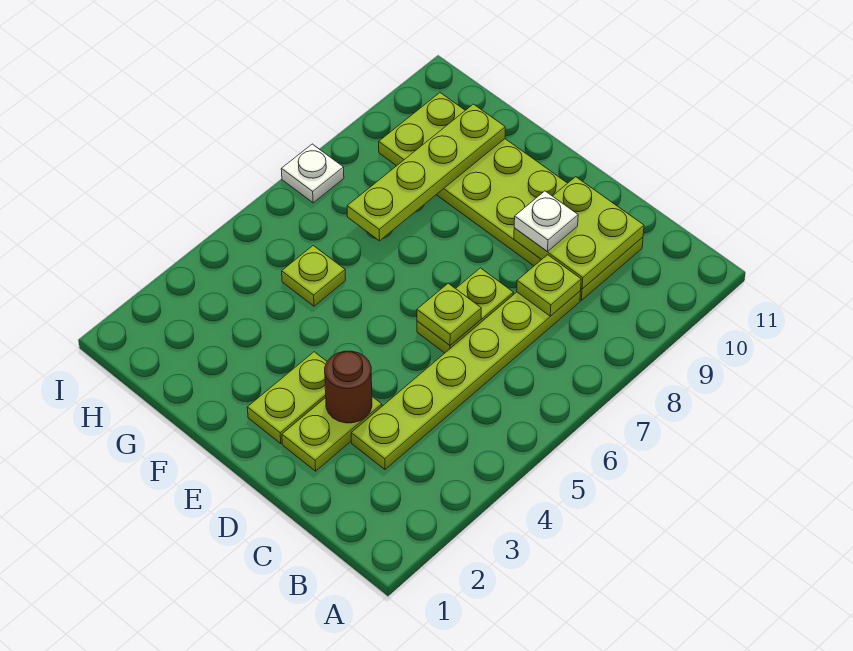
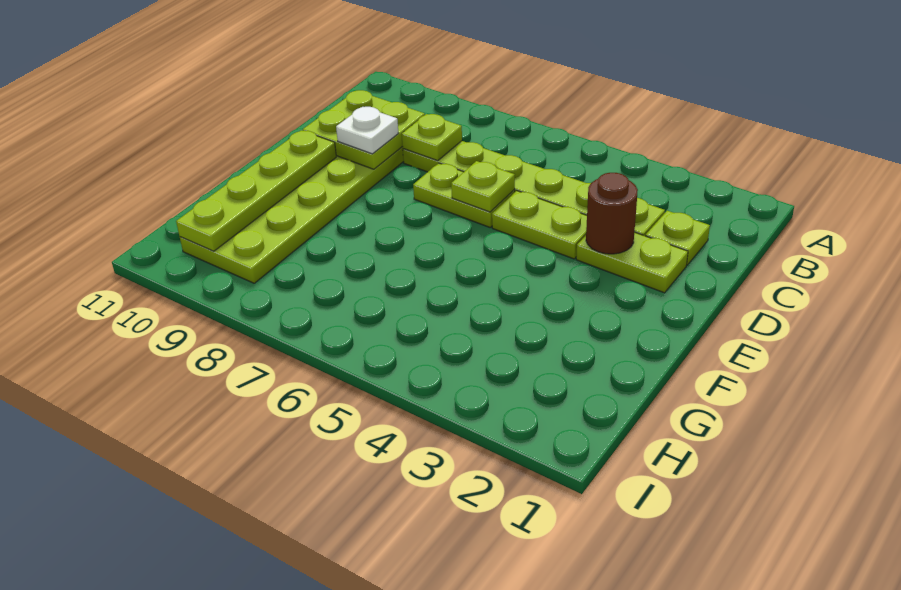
lime 1x2 plate [247,352,327,444] -> lime 1x2 plate moved to [492,191,587,259]
lime 1x1 plate [282,246,346,306] -> lime 1x1 plate moved to [645,211,710,265]
lime 1x4 plate [347,104,505,241] -> lime 1x4 plate turned to [176,130,336,251]
white 1x1 plate [281,144,344,203] -> none

